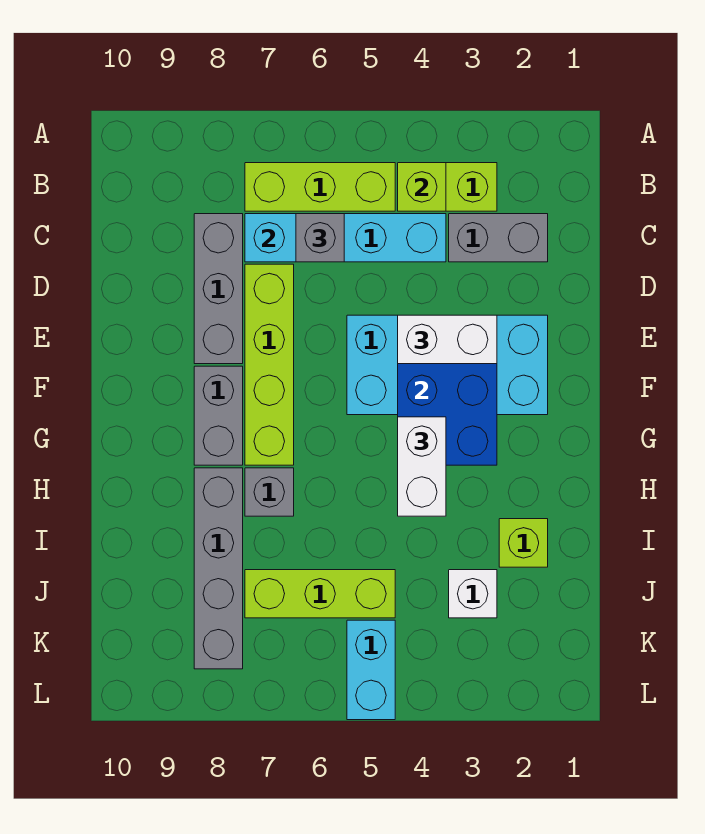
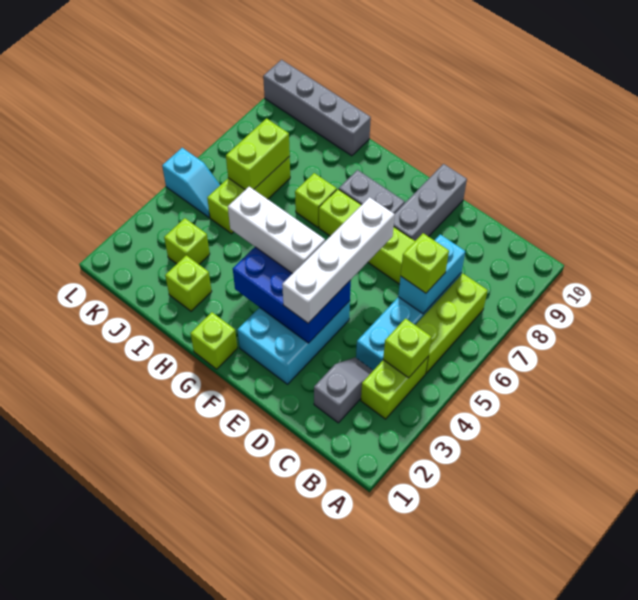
grey 1x2 brick [449,214,548,262] -> grey 1x2 slope [314,357,373,423]
grey 1x1 brick [296,214,344,262] -> lime 1x1 brick [401,233,449,293]
grey 1x3 brick [194,214,243,364] -> grey 1x3 brick turned to [394,164,467,241]
cyan 2x4 brick [347,315,548,415] -> cyan 2x3 brick [238,301,350,384]
white 1x2 brick [398,315,497,364] -> white 1x4 brick [282,197,395,323]
none -> lime 1x1 brick [190,312,237,369]
white 1x2 brick [398,417,446,516] -> white 1x3 brick [228,186,325,274]
grey 1x1 brick [245,468,294,516] -> lime 1x1 brick [295,173,337,227]
grey 1x4 brick [194,468,243,669] -> grey 1x4 brick moved to [263,60,371,156]
white 1x1 brick [449,570,497,618] -> lime 1x1 brick [164,218,210,264]
none -> lime 1x2 brick [226,118,290,190]
cyan 1x2 brick [347,620,395,720] -> cyan 1x2 slope [162,148,220,217]

